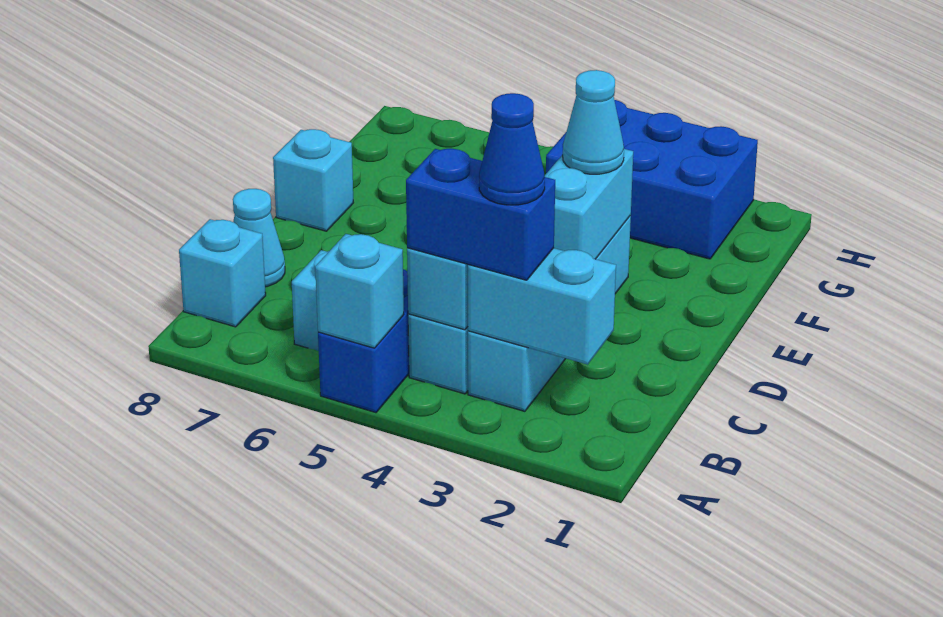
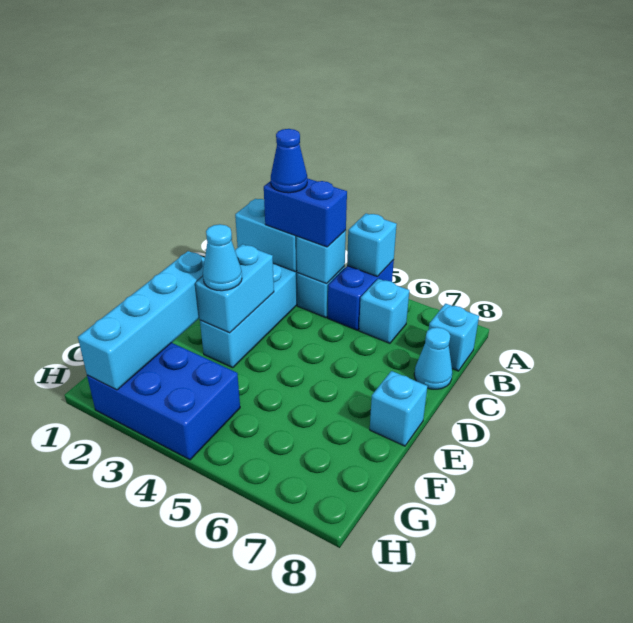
none -> cyan 1x4 brick [78,251,205,390]

